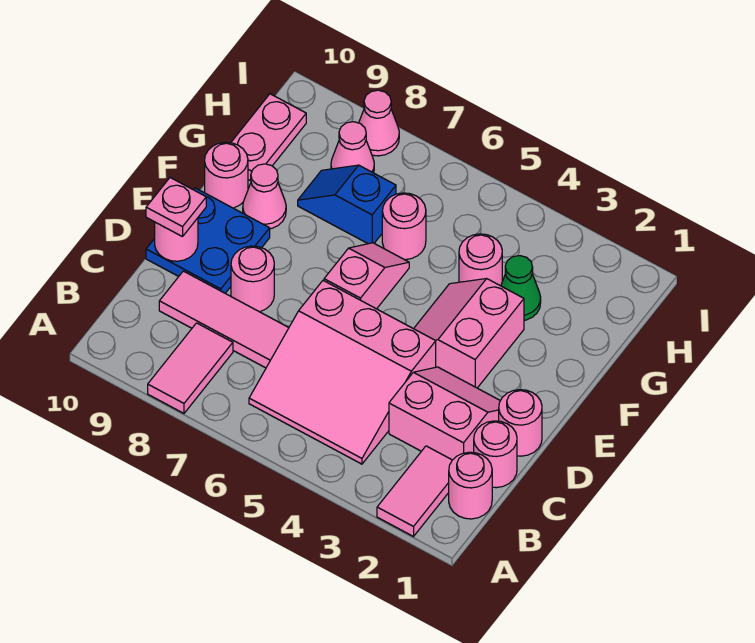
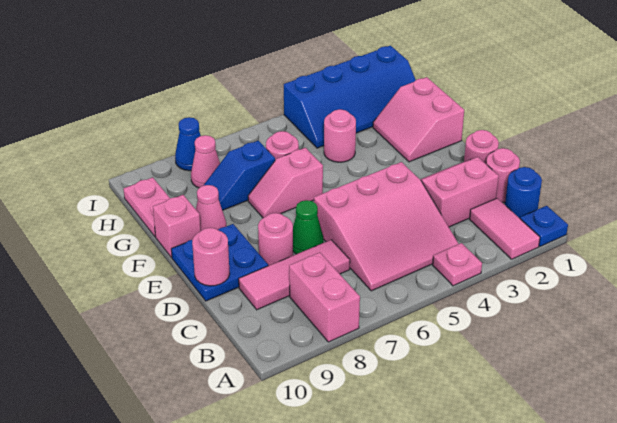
none -> blue 1x1 plate [520,206,568,246]
pink 1x2 tile [148,323,233,413] -> pink 1x2 brick [289,252,360,342]
pink 1x1 round brick [449,452,492,519] -> blue 1x1 round brick [505,167,542,218]
pink 1x1 plate [146,178,206,237] -> pink 1x1 plate moved to [433,243,482,286]
pink 2x2 slope [414,279,524,388] -> pink 2x2 slope moved to [373,77,464,162]
pink 1x2 slope [324,243,409,309] -> pink 1x2 slope turned to [248,148,323,218]
pink 1x1 round brick [205,142,248,208] -> pink 1x1 brick [153,195,201,258]
green 1x1 cone [501,256,541,320] -> green 1x1 cone moved to [293,200,324,254]
none -> blue 2x4 slope [284,46,416,148]
pink 1x1 cone [359,90,399,156] -> blue 1x1 cone [175,117,201,171]

